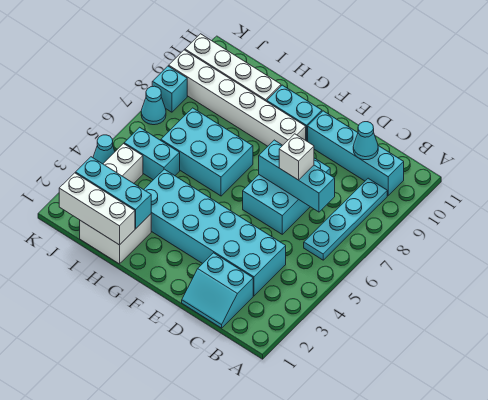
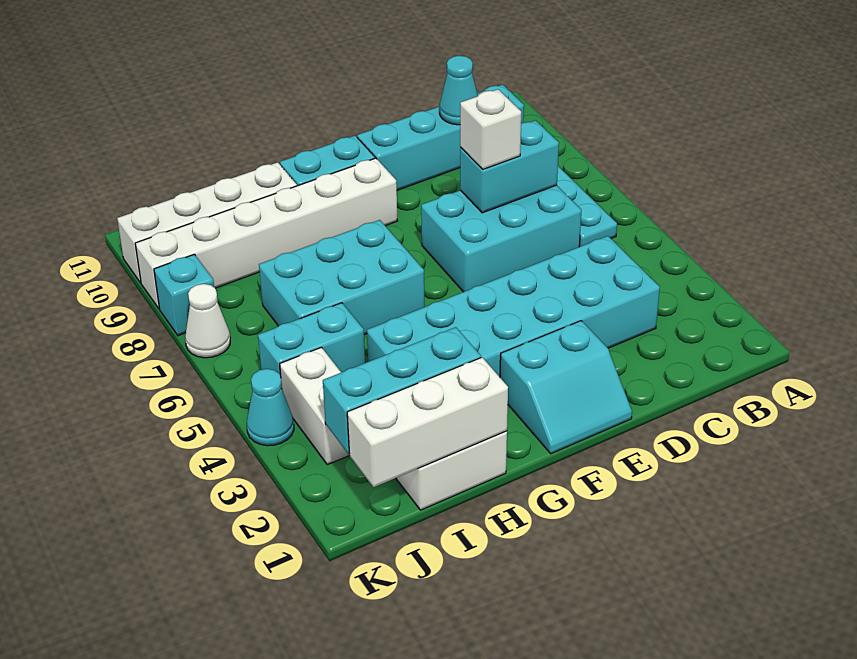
cyan 2x2 slope [182,253,253,328] -> cyan 2x2 slope moved to [500,321,632,454]
cyan 1x3 brick [259,140,335,212] -> cyan 1x2 brick [460,120,559,213]
cyan 2x3 brick [243,158,330,234] -> cyan 2x3 brick turned to [421,185,581,292]
cyan 1x1 cone [141,86,166,125] -> white 1x1 cone [185,284,230,358]

